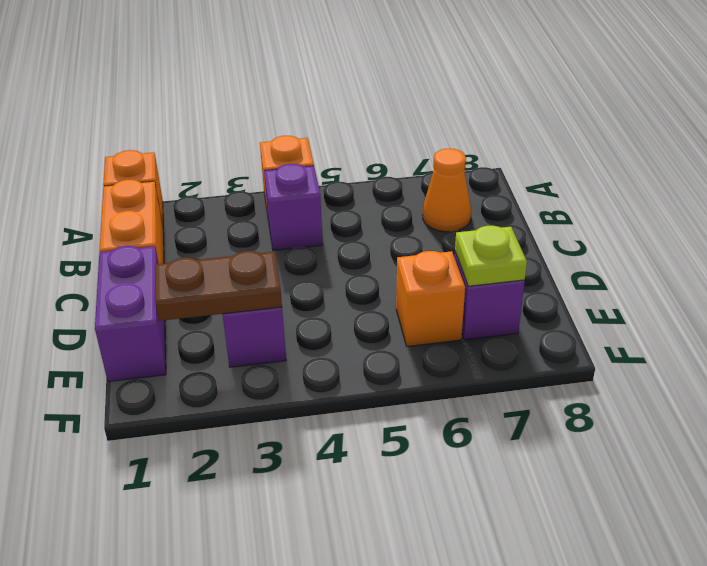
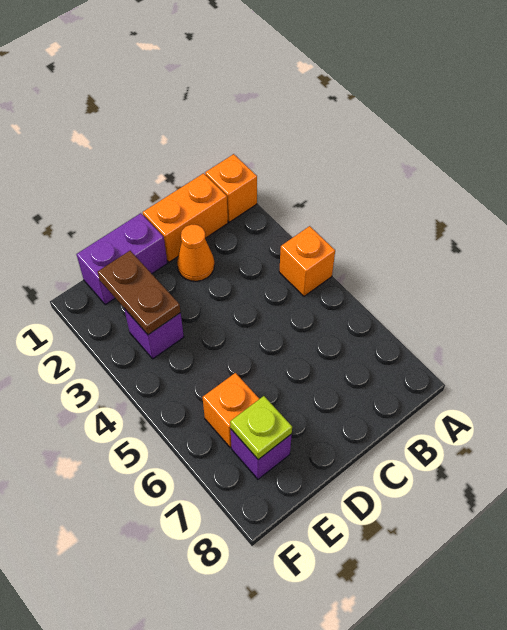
purple 1x1 brick [264,164,323,251] -> none
orange 1x1 cone [423,149,471,232] -> orange 1x1 cone moved to [177,224,214,281]

